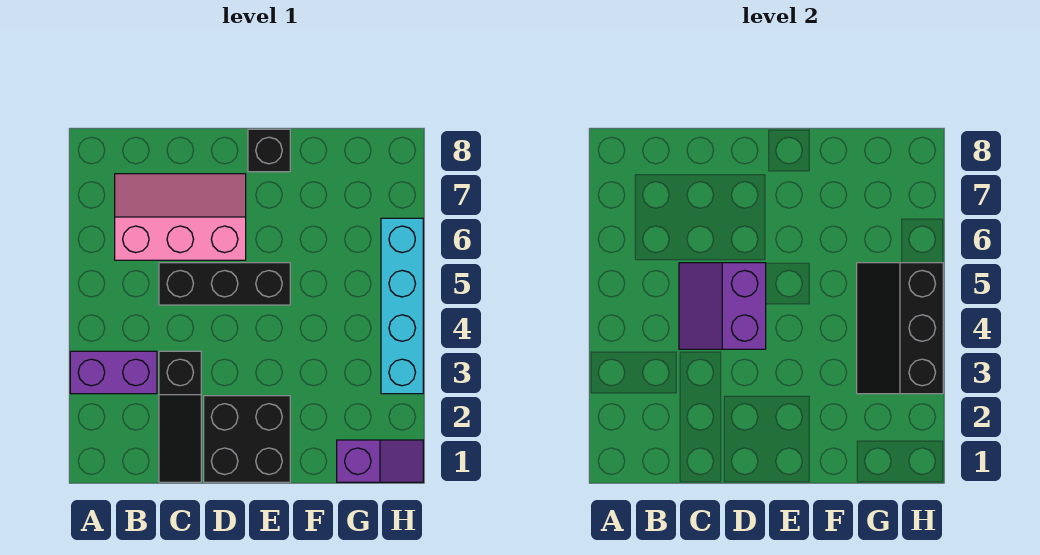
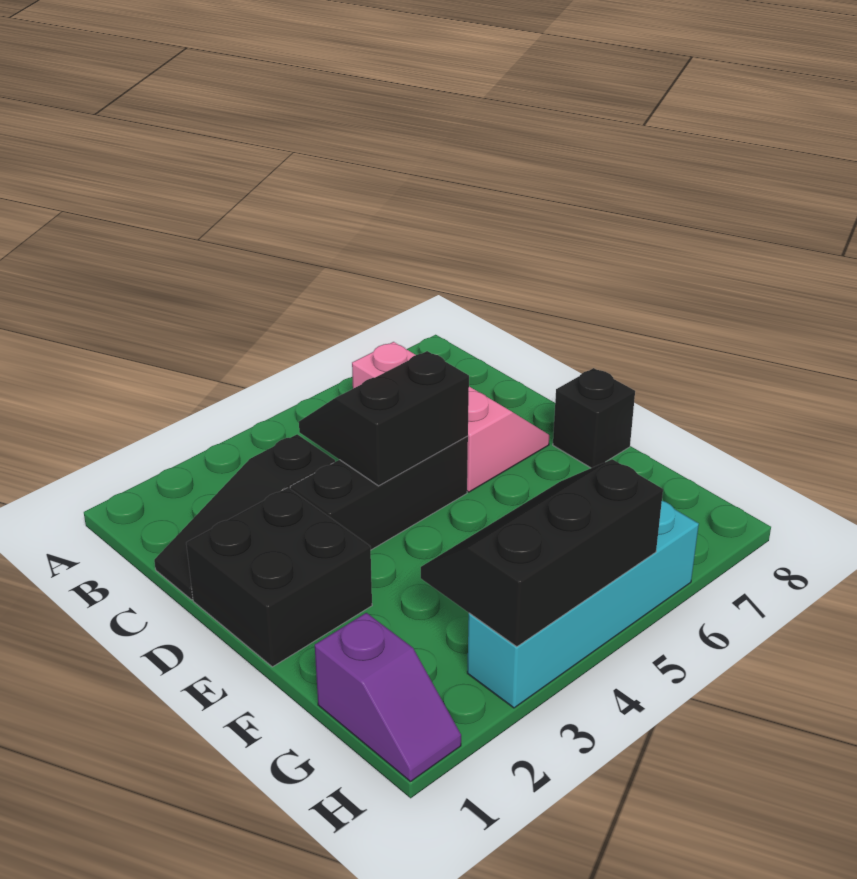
purple 1x2 brick [70,351,157,394] -> none
purple 2x2 slope [679,263,766,349] -> black 2x2 slope [299,351,469,486]
black 1x3 brick [159,263,290,305] -> black 1x3 brick turned to [290,436,468,550]

